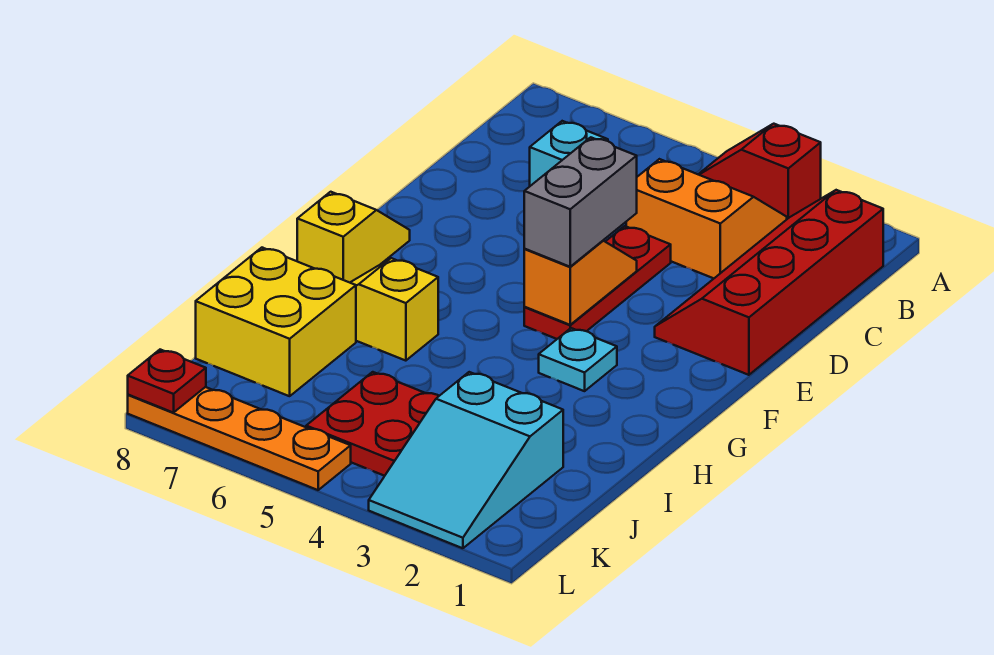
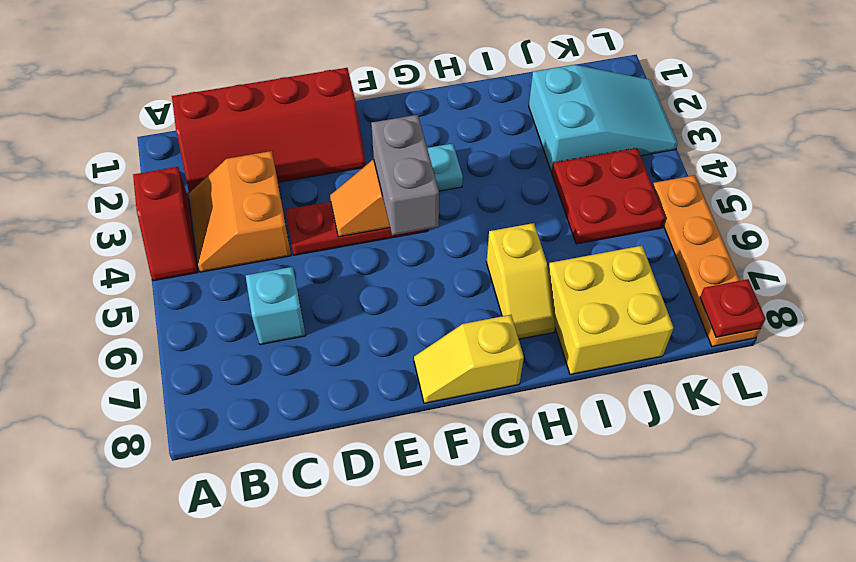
grey 1x2 brick [524,137,637,267] -> grey 1x2 brick turned to [371,115,439,235]

